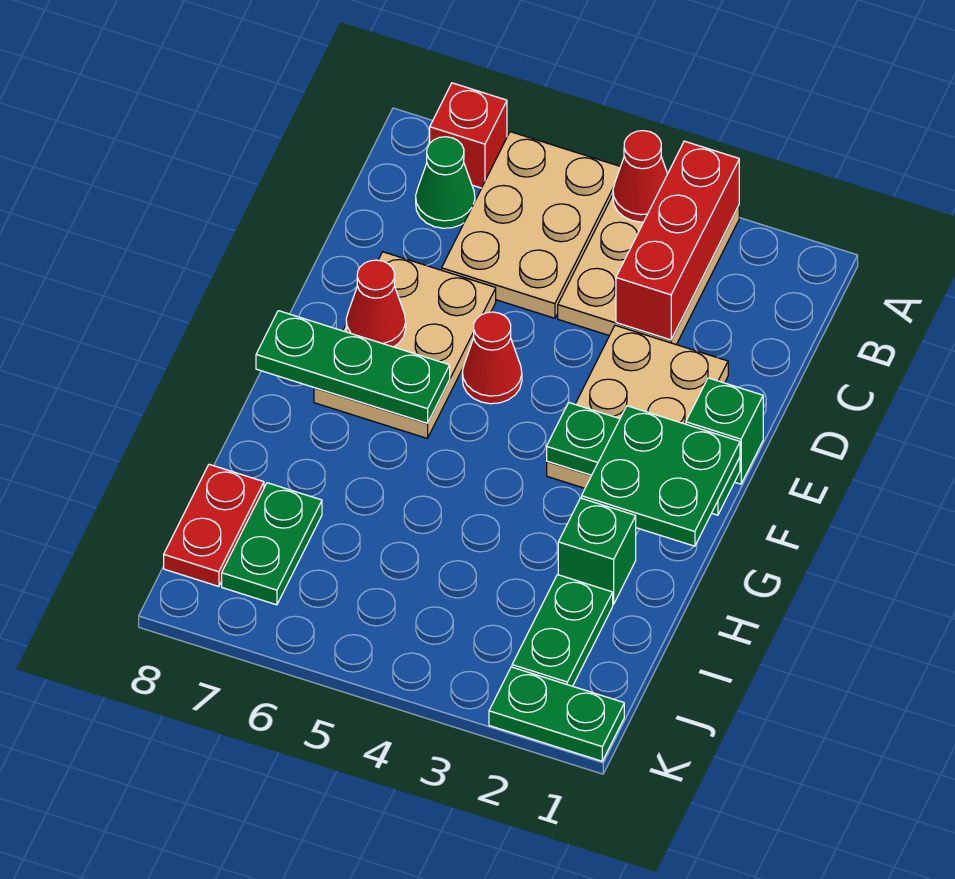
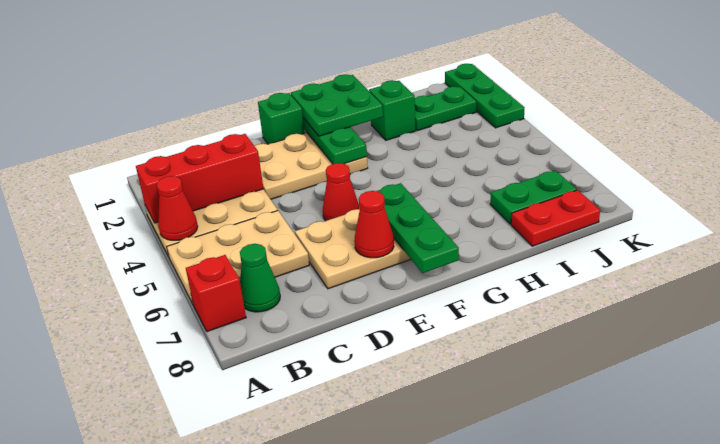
green 1x2 plate [489,667,624,761] -> green 1x3 plate [445,64,525,128]

